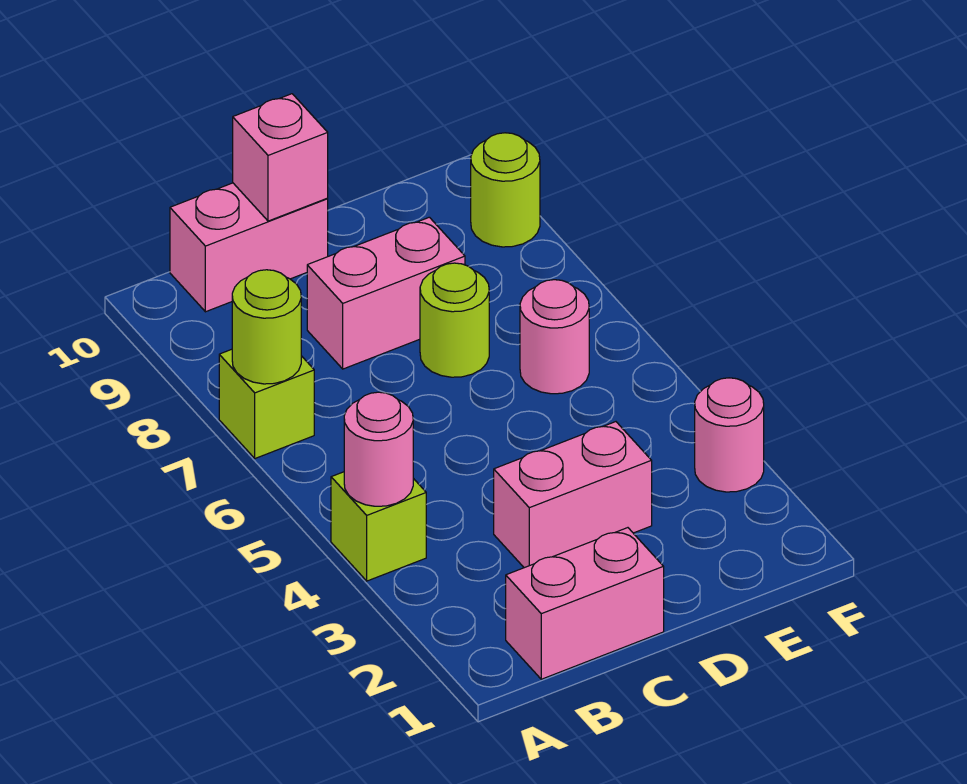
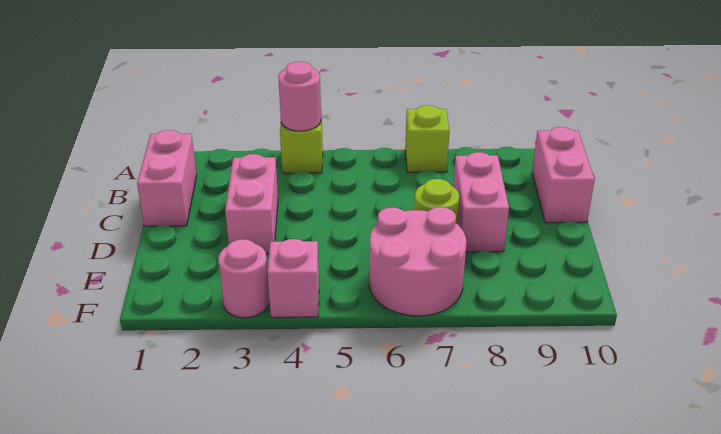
lime 1x1 round brick [232,270,301,384] -> none
pink 1x1 brick [233,94,328,221] -> pink 1x1 brick moved to [268,239,319,317]
pink 1x1 round brick [520,280,589,394] -> pink 2x2 round brick [369,207,466,316]
lime 1x1 round brick [471,133,540,247] -> none

